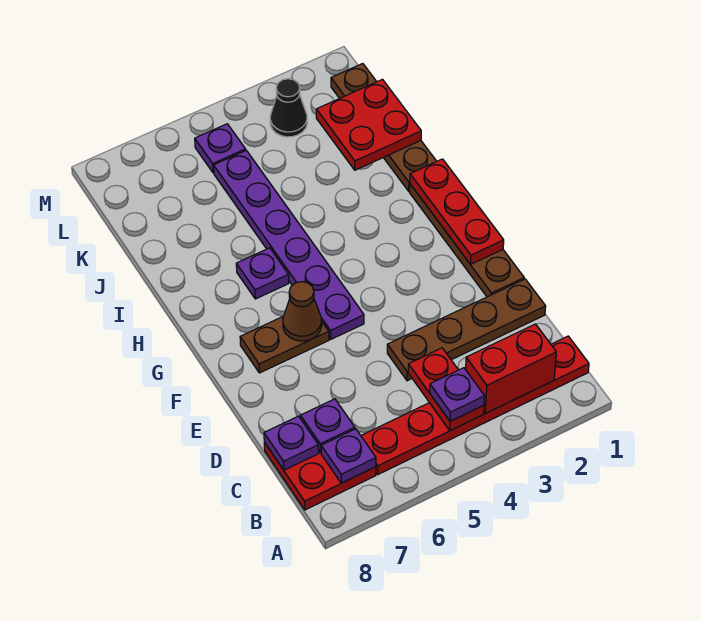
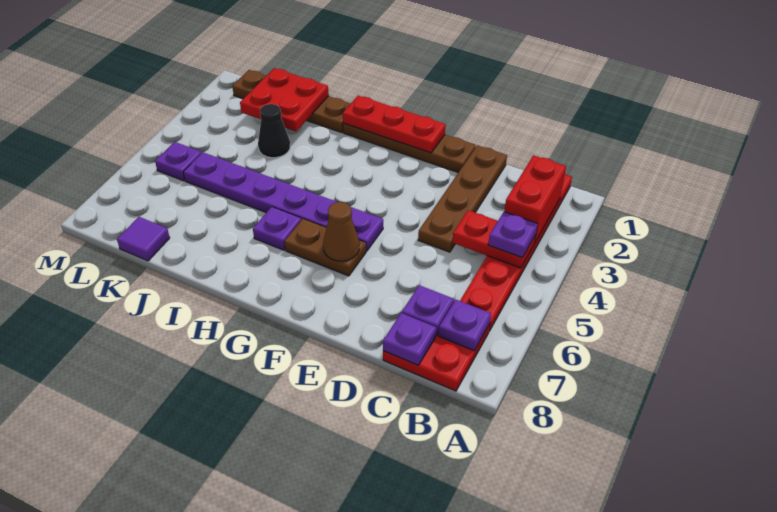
brown 1x2 plate [240,316,329,373] -> brown 1x2 plate turned to [284,219,366,276]
none -> purple 1x1 tile [117,217,170,261]
black 1x1 cone [270,79,307,137] -> black 1x1 cone moved to [258,104,290,158]

